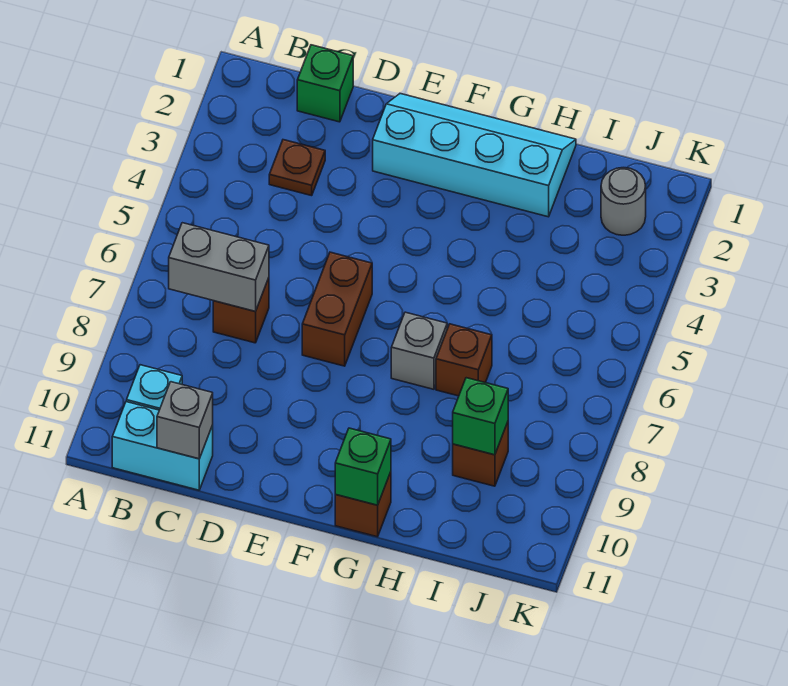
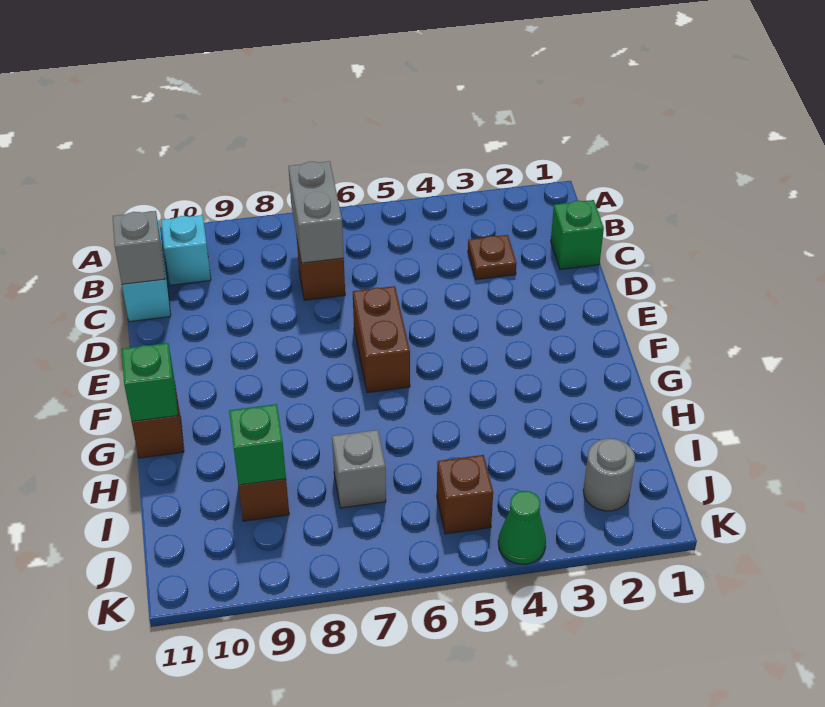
cyan 2x4 slope [373,94,576,217] -> none
brown 1x2 brick [302,252,372,366] -> brown 1x2 brick turned to [353,286,410,393]
grey 1x1 brick [391,312,447,389] -> grey 1x1 brick moved to [332,430,386,508]
brown 1x1 brick [436,324,492,396] -> brown 1x1 brick moved to [437,455,493,534]
none -> green 1x1 cone [498,491,546,564]

